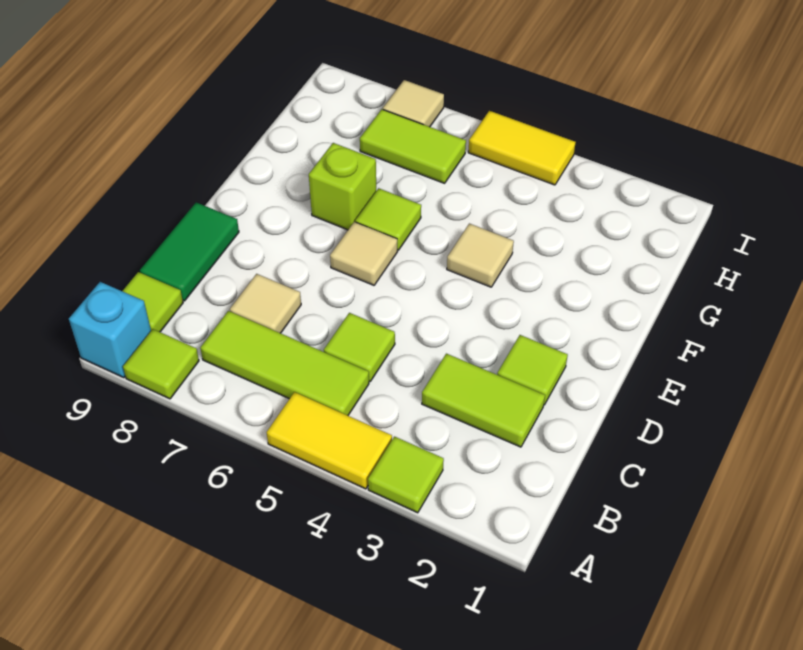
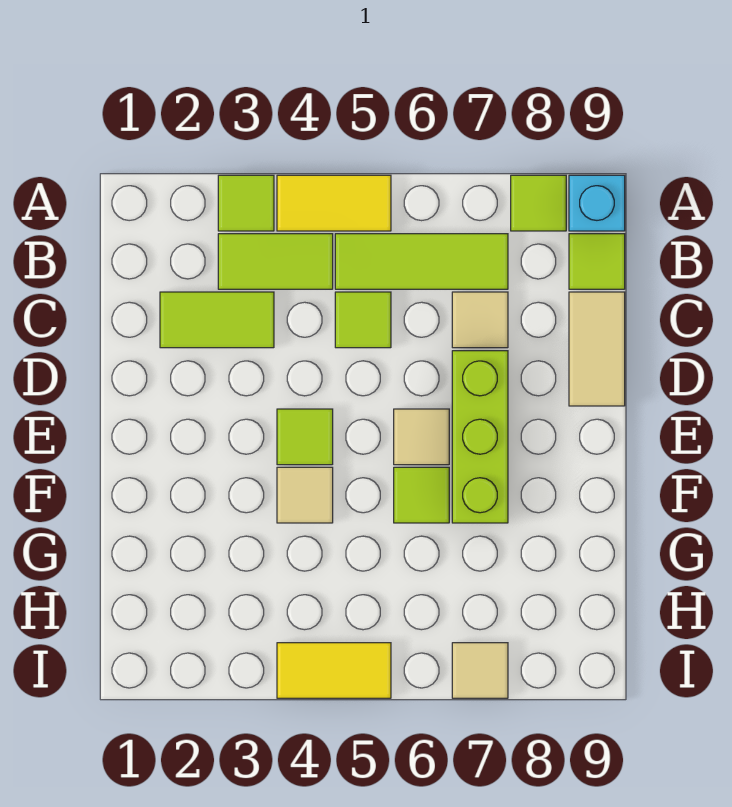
green 1x2 tile [140,202,239,301] -> tan 1x2 tile [569,292,625,406]
lime 1x1 tile [497,335,568,405] -> lime 1x1 tile moved to [277,409,333,465]
lime 1x1 brick [309,143,376,230] -> lime 1x3 brick [452,351,508,523]
lime 1x2 tile [360,109,466,183] -> lime 1x2 tile moved to [218,234,333,289]

